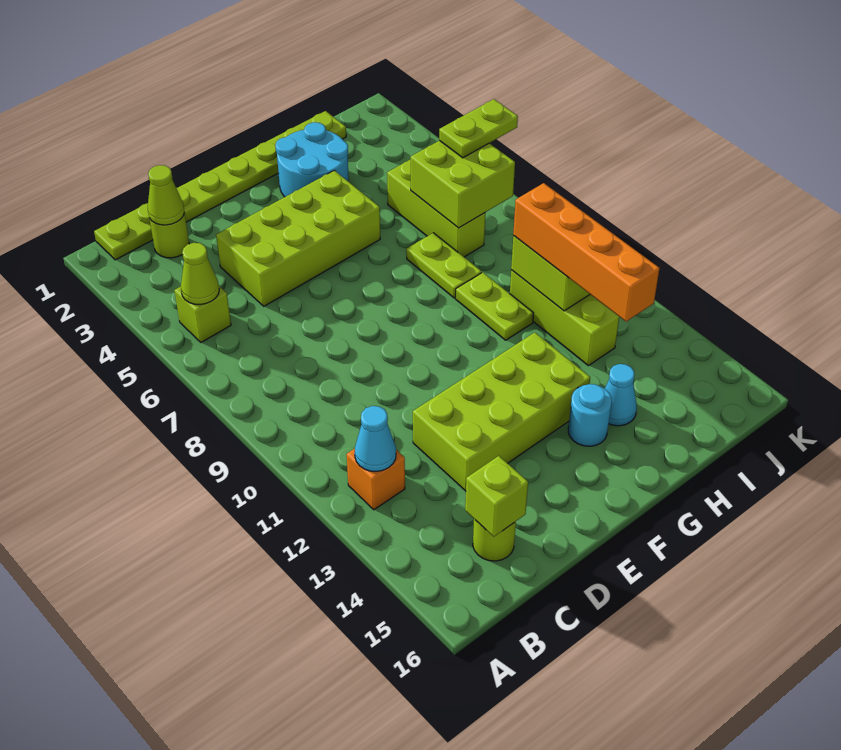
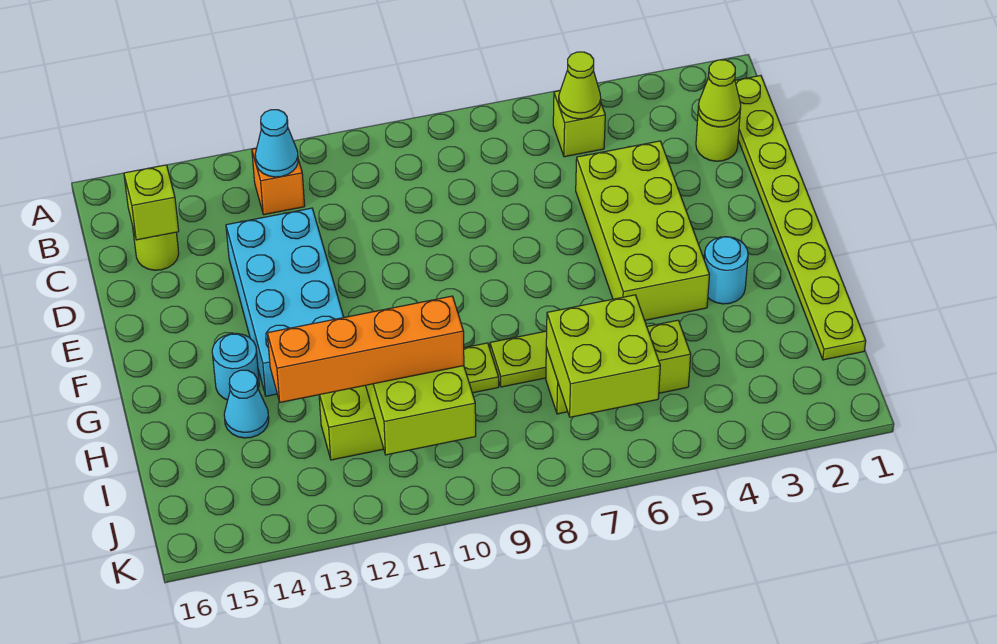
lime 2x4 brick [413,332,590,491] -> cyan 2x4 brick [226,208,344,396]
cyan 2x2 round brick [275,122,349,197] -> cyan 1x1 round brick [704,237,748,304]
lime 1x2 plate [439,99,518,158] -> none

